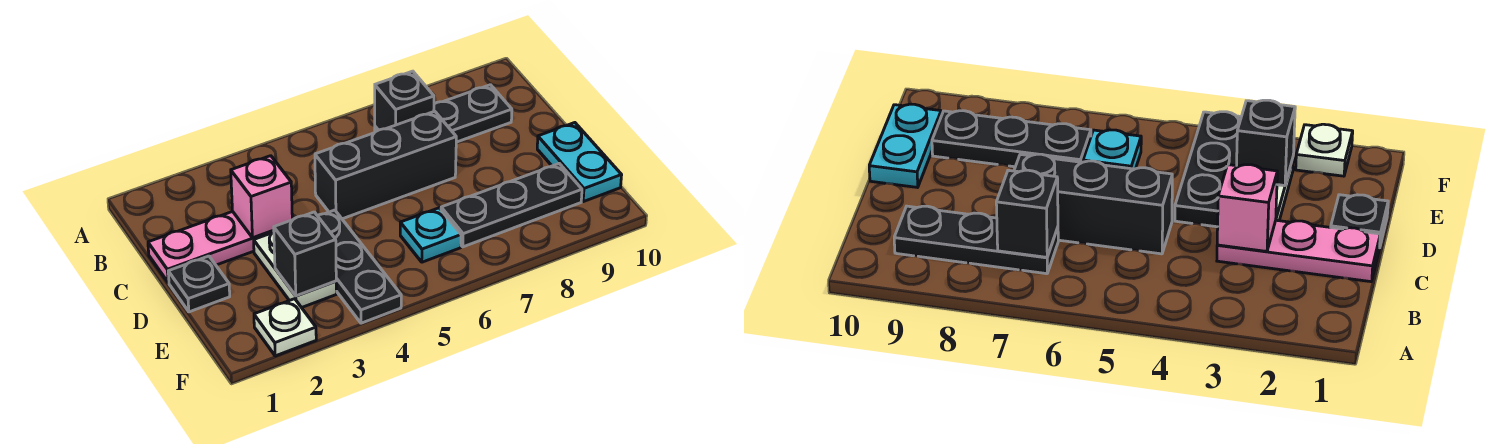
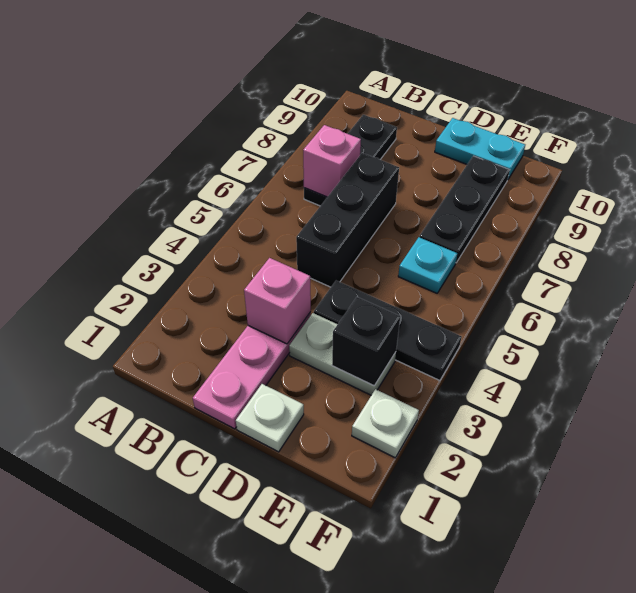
black 1x1 brick [375,71,434,130] -> pink 1x1 brick [303,125,361,197]
black 1x1 plate [168,256,230,312] -> white 1x1 plate [236,384,304,452]

